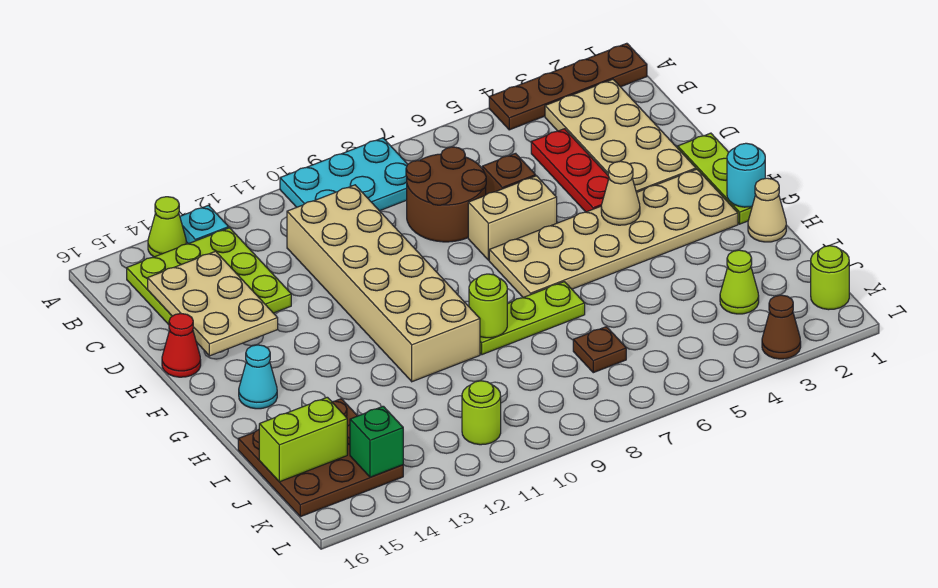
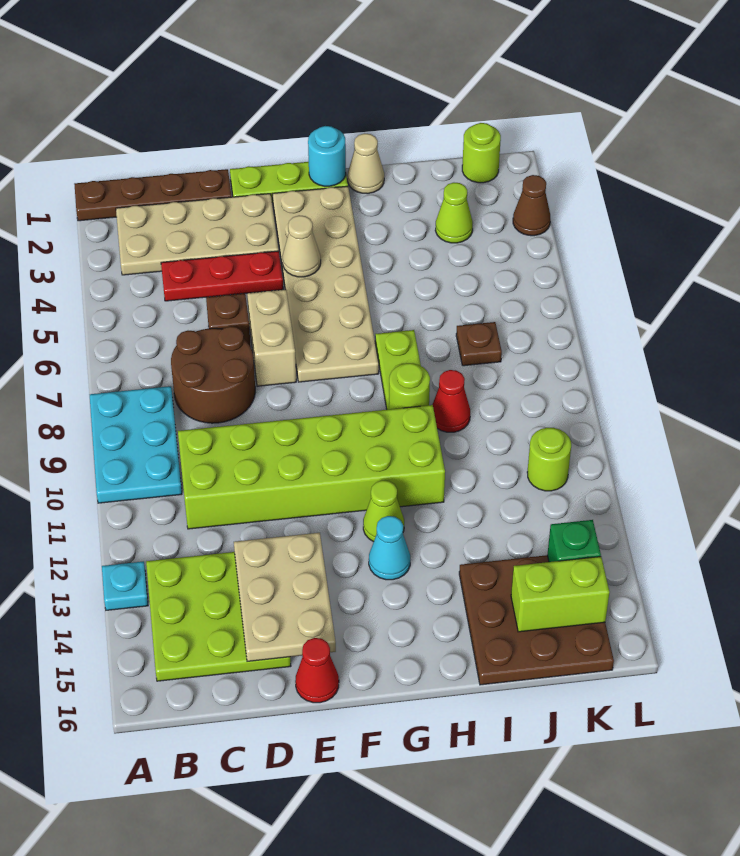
brown 1x4 plate [489,43,647,130] -> brown 1x4 plate turned to [74,169,231,221]
lime 1x1 cone [148,197,186,257] -> lime 1x1 cone moved to [363,480,404,542]
tan 2x6 brick [287,185,480,382] -> lime 2x6 brick [178,405,445,529]
tan 2x3 plate [148,251,278,356] -> tan 2x3 plate turned to [234,533,336,662]
cyan 1x1 cone [239,345,277,409] -> cyan 1x1 cone moved to [369,516,410,580]
none -> red 1x1 cone [432,370,470,432]
lime 1x2 brick [259,397,347,482] -> lime 1x2 brick turned to [511,557,610,632]

